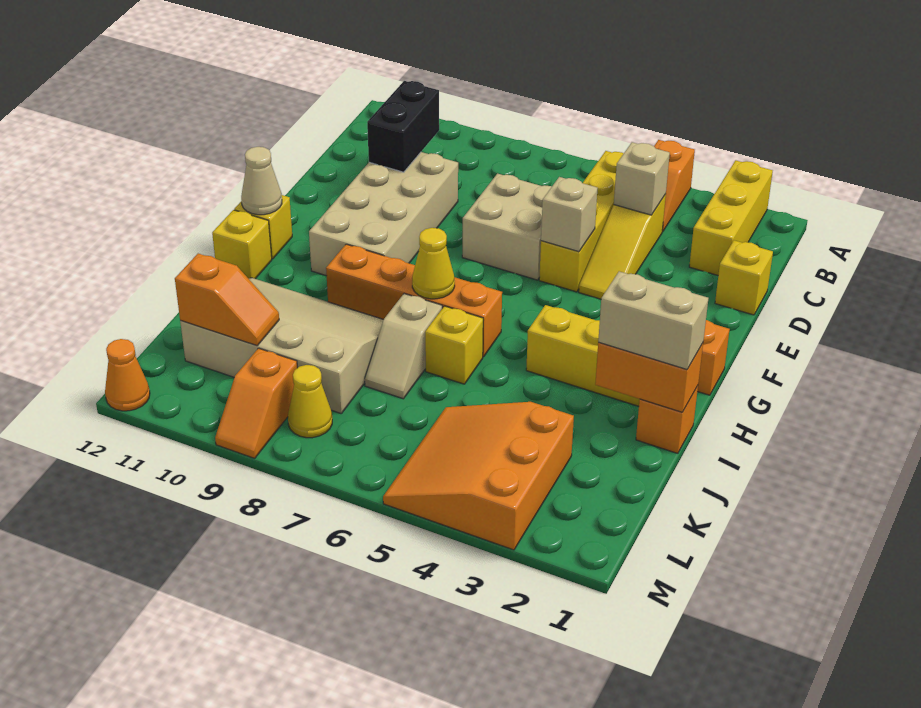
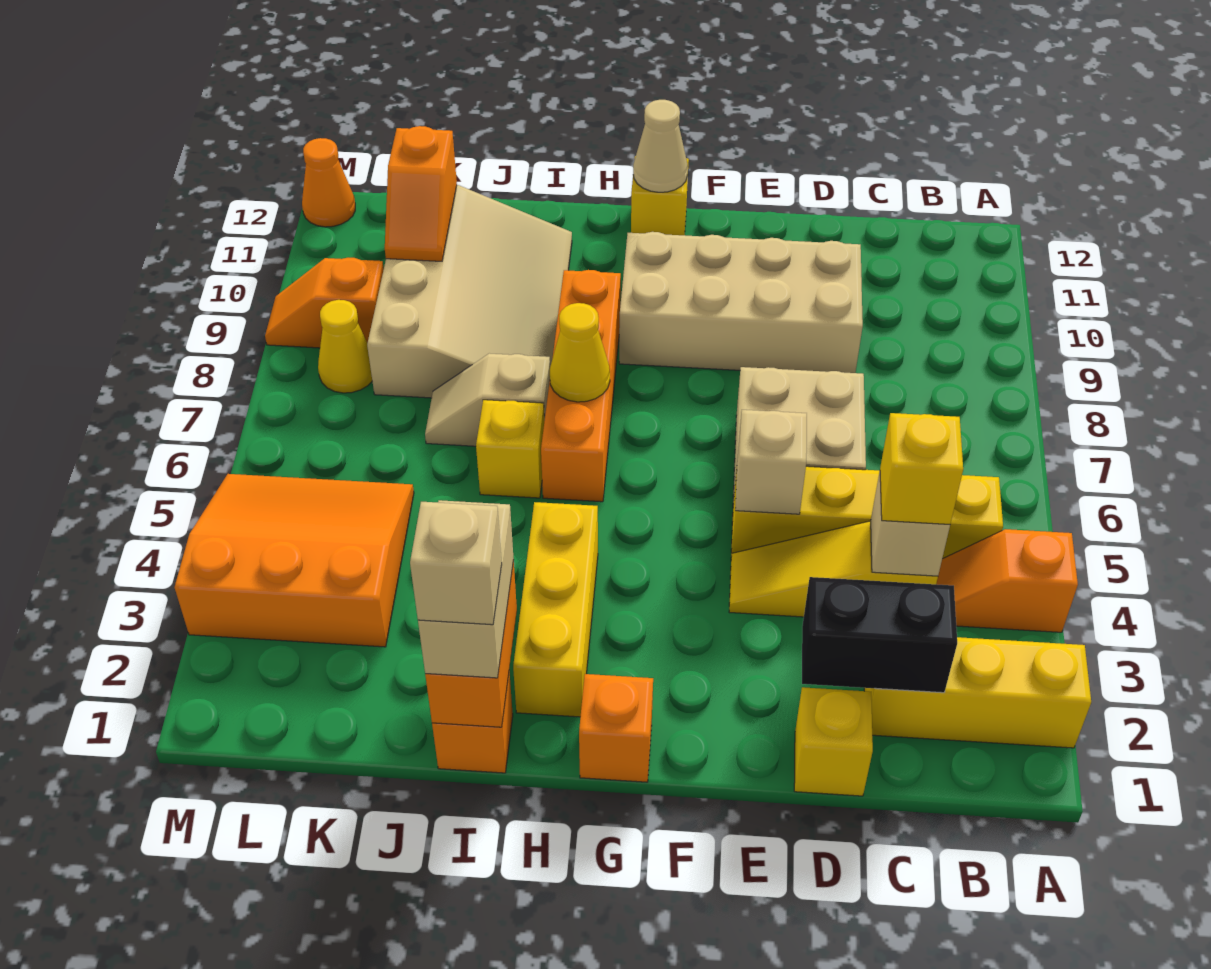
black 1x2 brick [367,81,439,172] -> black 1x2 brick moved to [802,577,957,693]
yellow 1x1 brick [212,210,272,279] -> yellow 1x1 brick moved to [880,413,963,524]
none -> tan 1x1 brick [410,502,502,625]

